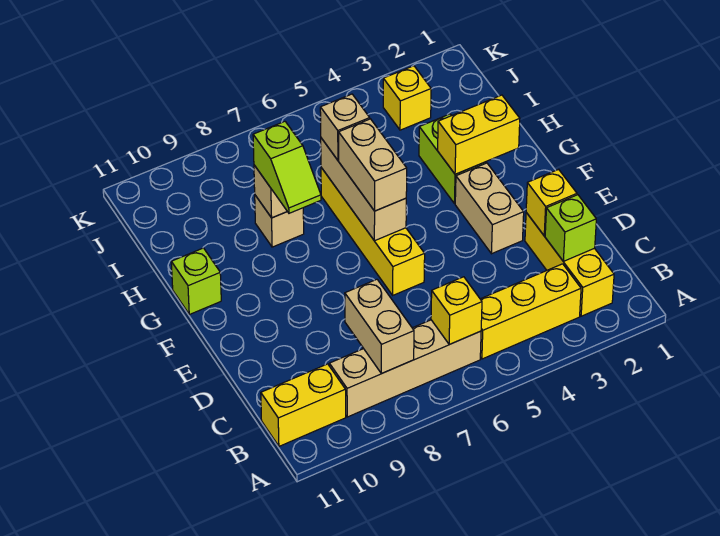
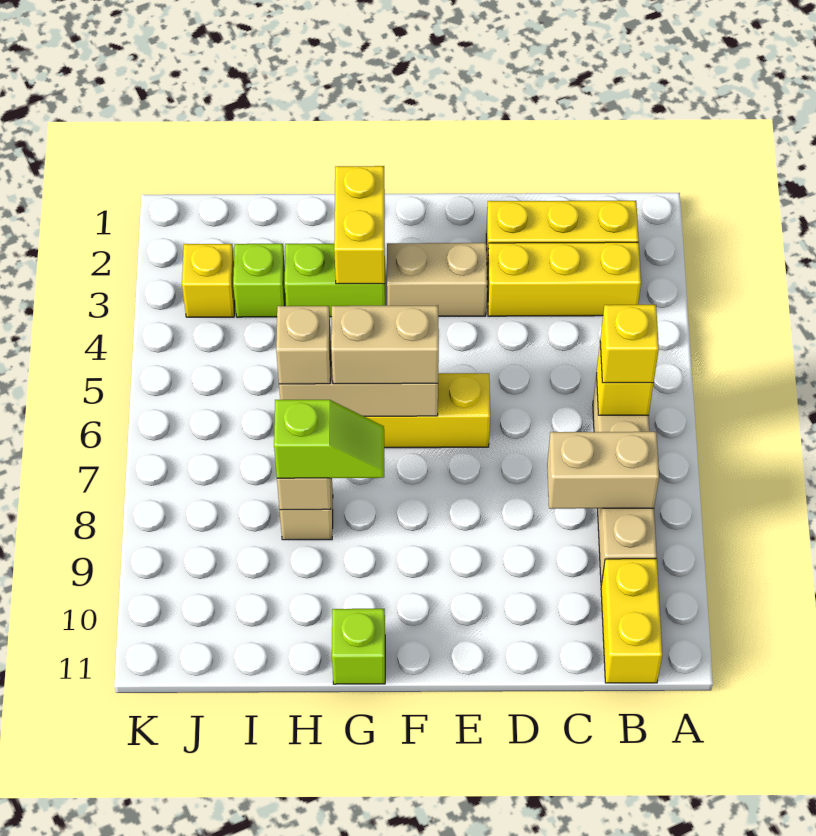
yellow 1x3 brick [480,264,581,359] -> yellow 1x3 brick turned to [487,242,641,316]
lime 1x1 brick [545,195,596,261] -> lime 1x1 brick moved to [233,244,285,317]
yellow 1x1 brick [526,169,577,236] -> yellow 1x1 brick moved to [600,305,659,383]

